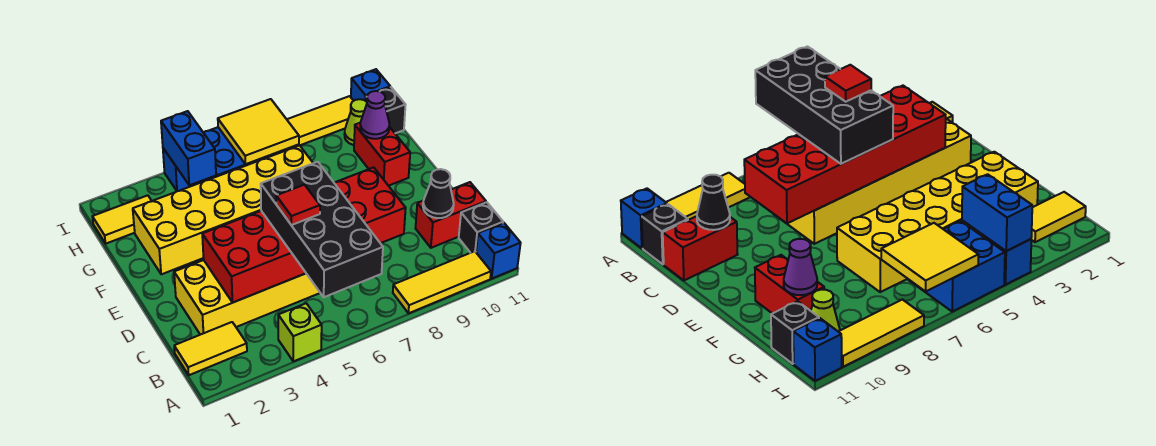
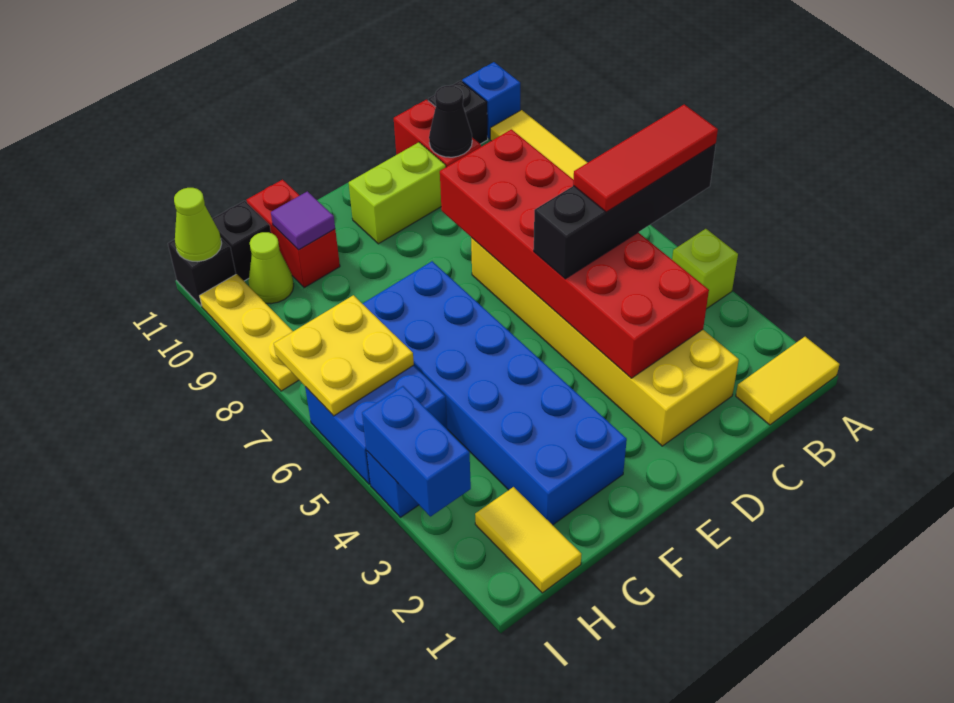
black 2x4 brick [261,162,383,297] -> black 1x4 brick [534,144,716,279]
yellow 1x2 tile [174,322,247,375] -> yellow 1x2 tile turned to [736,337,840,425]
red 1x1 tile [276,185,320,225] -> red 1x3 tile [573,104,718,212]
none -> lime 1x2 brick [349,142,446,244]
yellow 2x6 brick [133,145,313,274] -> blue 2x6 brick [362,261,627,525]
red 1x2 brick [354,123,410,186] -> red 1x2 brick turned to [247,180,340,288]
purple 1x1 cone [360,91,389,139] -> purple 1x1 tile [271,191,335,250]
blue 1x2 brick [161,111,216,185] -> blue 1x2 brick turned to [362,386,471,517]
yellow 2x2 tile [218,99,299,164] -> yellow 2x2 plate [274,295,414,416]
yellow 1x3 tile [285,96,353,150] -> yellow 1x3 plate [200,274,299,391]
blue 1x1 brick [351,69,390,101] -> black 1x1 brick [168,238,236,306]
none -> lime 1x1 cone [174,188,222,262]

